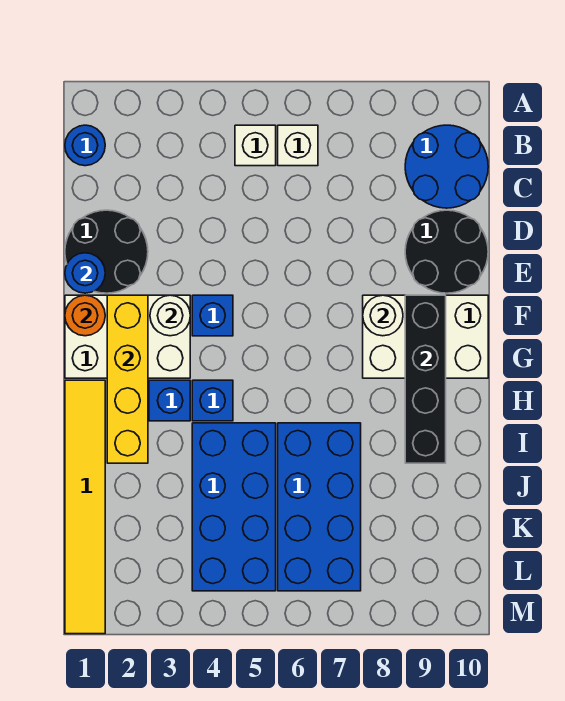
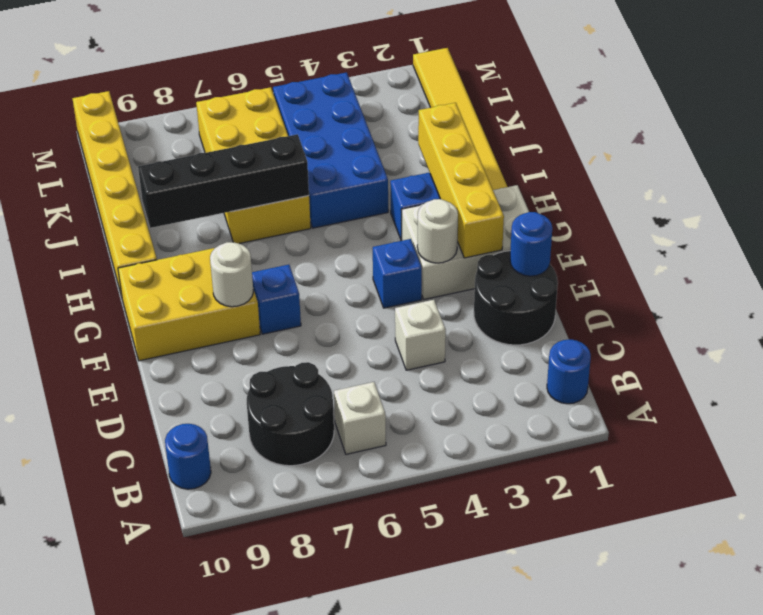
white 1x1 brick [235,125,276,166] -> white 1x1 brick moved to [395,300,446,370]
blue 2x2 round brick [405,125,488,208] -> blue 1x1 round brick [165,424,211,489]
black 2x2 round brick [405,210,488,293] -> black 2x2 round brick moved to [247,362,334,466]
orange 1x1 round brick [65,295,105,336] -> none
white 2x3 brick [363,295,488,378] -> yellow 2x3 brick [118,248,260,361]
black 1x4 brick [405,295,446,463] -> black 1x4 brick turned to [138,134,309,228]
blue 1x1 brick [192,380,233,421] -> blue 1x1 brick moved to [252,265,301,334]
none -> yellow 1x6 brick [72,91,157,296]
blue 2x4 brick [278,423,361,591] -> yellow 2x4 brick [196,87,311,244]

